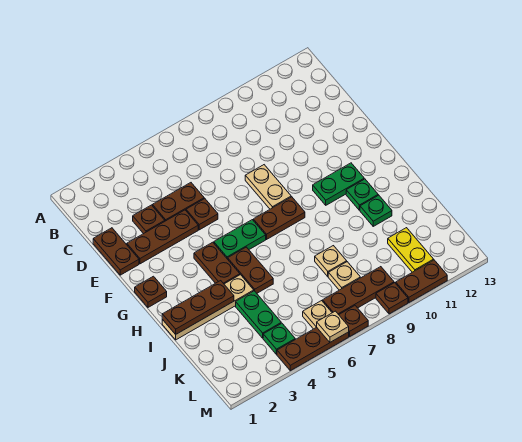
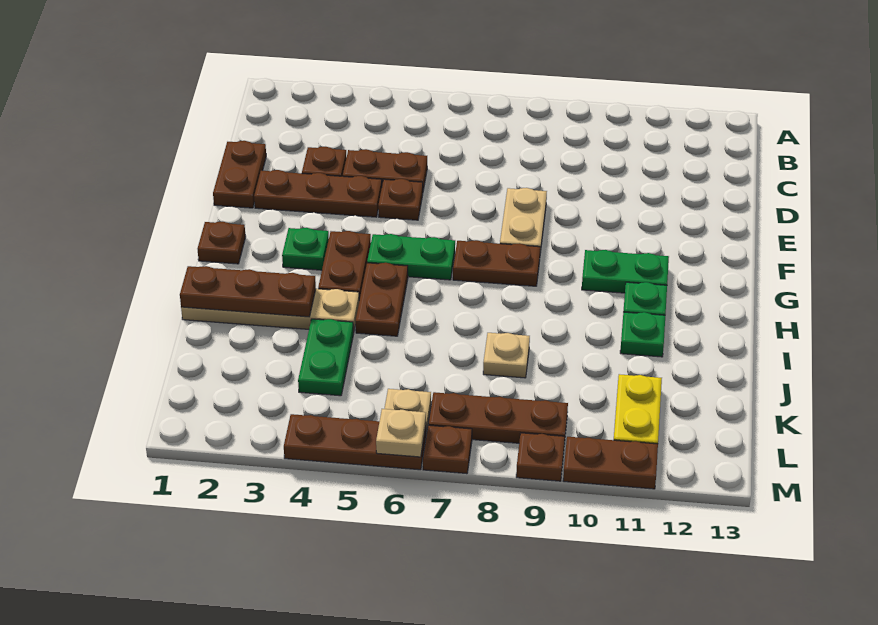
tan 1x1 plate [328,262,360,290] -> none
green 1x1 plate [263,323,295,354] -> green 1x1 plate moved to [282,228,329,270]

